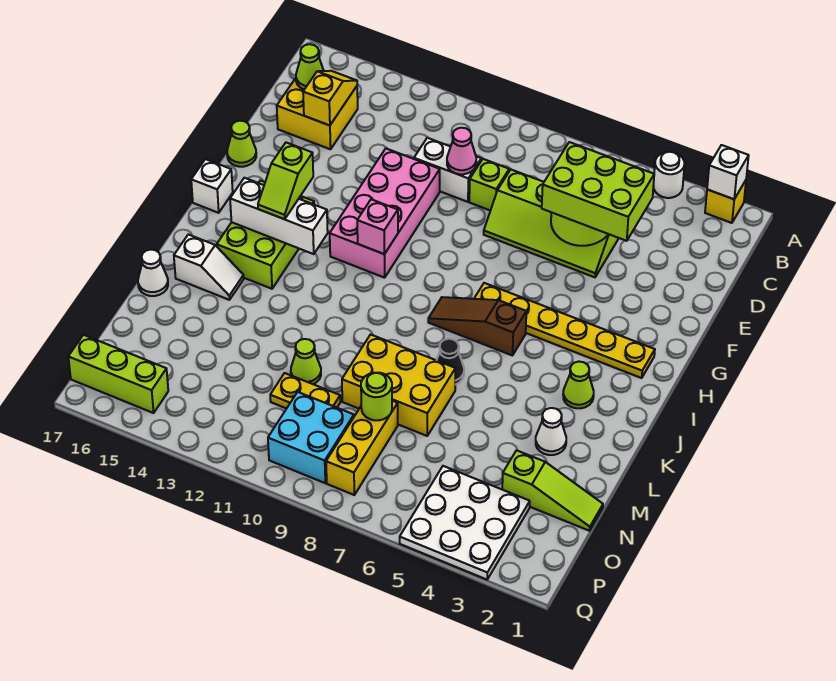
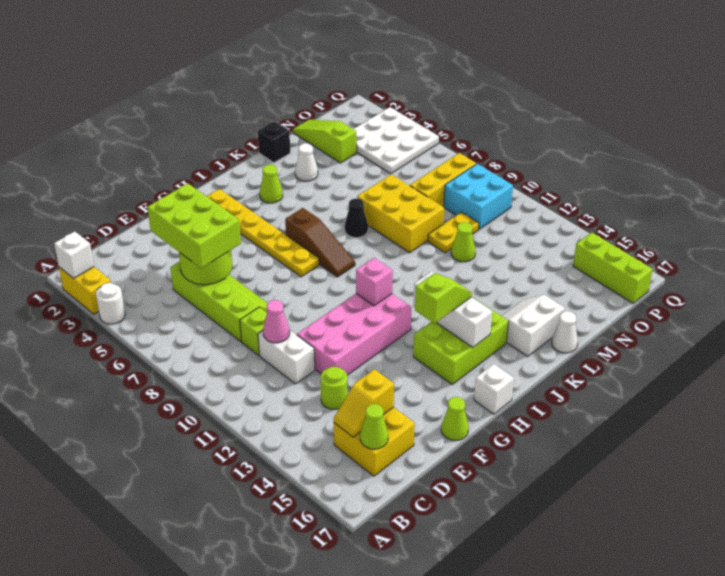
yellow 1x1 brick [705,180,746,223] -> yellow 1x2 brick [59,267,111,314]
white 1x2 slope [174,234,244,300] -> white 2x2 slope [502,295,565,356]
none -> black 1x1 brick [258,121,290,163]
lime 1x1 round brick [361,373,392,420] -> lime 1x1 round brick moved to [321,367,348,409]
yellow 1x2 plate [270,373,340,409] -> yellow 1x2 plate turned to [428,212,479,253]

